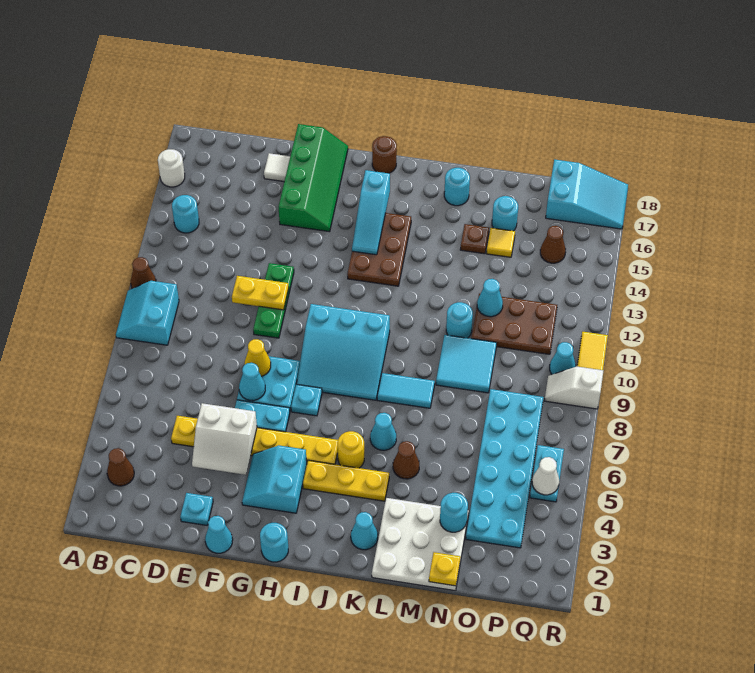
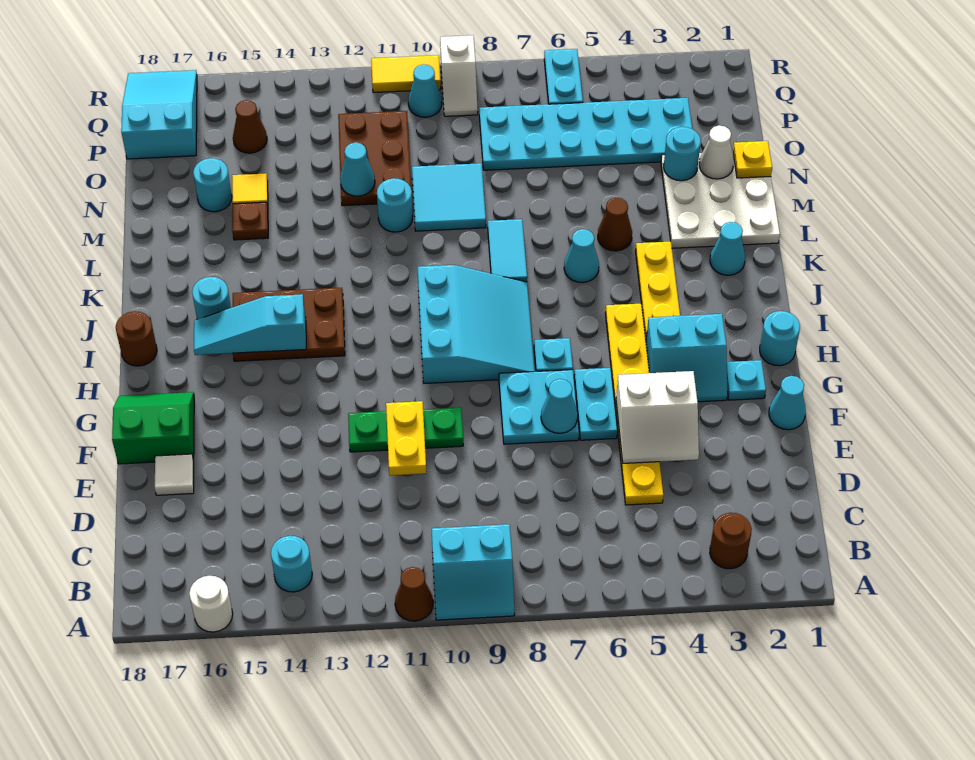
brown 1x1 cone [107,448,134,486] -> brown 1x1 round brick [710,513,752,569]
cyan 1x1 plate [180,493,213,525] -> cyan 1x1 plate moved to [727,360,766,400]
white 2x2 slope [192,403,257,475] -> white 2x2 slope turned to [616,371,699,463]
yellow 1x1 cone [245,339,271,376] -> none
green 2x4 slope [279,124,348,232] -> green 2x2 slope [112,392,194,464]
cyan 1x3 slope [352,170,390,255] -> cyan 1x3 slope turned to [194,294,306,355]
yellow 1x1 round brick [338,431,364,468] -> none
cyan 1x1 round brick [444,168,470,206] -> cyan 1x1 round brick moved to [192,277,231,319]
cyan 1x2 plate [530,445,564,502] -> cyan 1x2 plate turned to [544,49,583,104]
white 1x1 cone [532,457,559,495] -> white 1x1 cone moved to [699,125,734,179]

